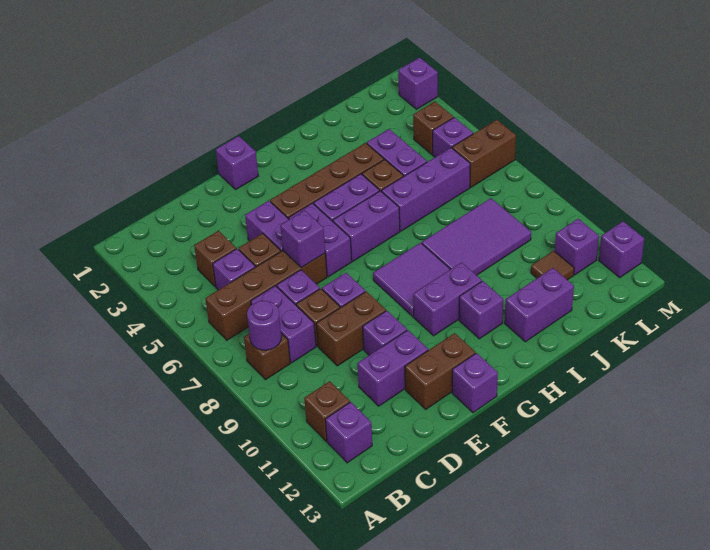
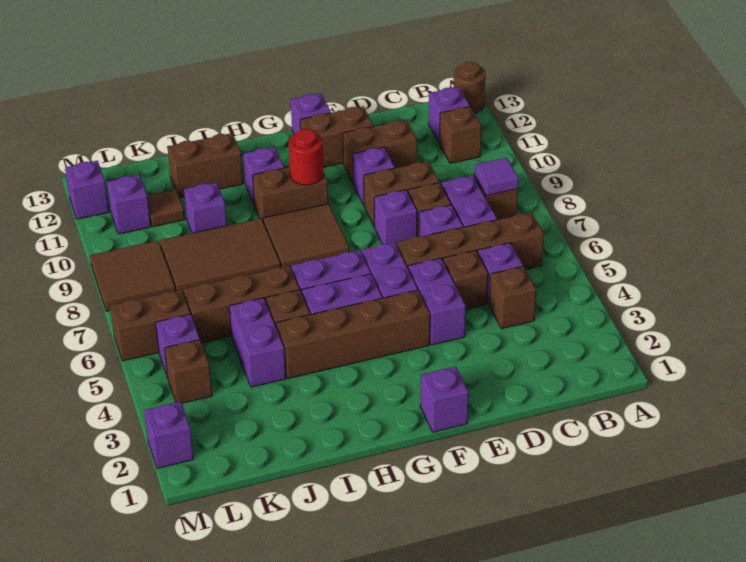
none -> brown 1x1 round brick [454,62,485,113]
purple 1x1 round brick [247,301,281,350] -> purple 1x1 tile [475,158,519,196]
purple 1x2 brick [358,330,428,406] -> brown 1x2 brick [343,120,417,184]
purple 1x1 brick [280,210,325,268] -> purple 1x1 brick moved to [184,182,227,233]
purple 2x2 tile [373,243,450,317] -> brown 2x2 tile [263,204,349,270]
purple 1x2 brick [413,262,482,336] -> brown 1x2 brick [252,167,328,221]
none -> red 1x1 round brick [289,129,324,185]
purple 1x3 brick [382,148,470,231] -> brown 1x3 brick [184,266,300,343]
purple 2x3 tile [422,198,531,275] -> brown 2x3 tile [160,218,280,294]
purple 1x2 brick [505,268,574,342] -> brown 1x2 brick [168,133,243,198]
none -> brown 2x2 tile [90,241,176,311]

